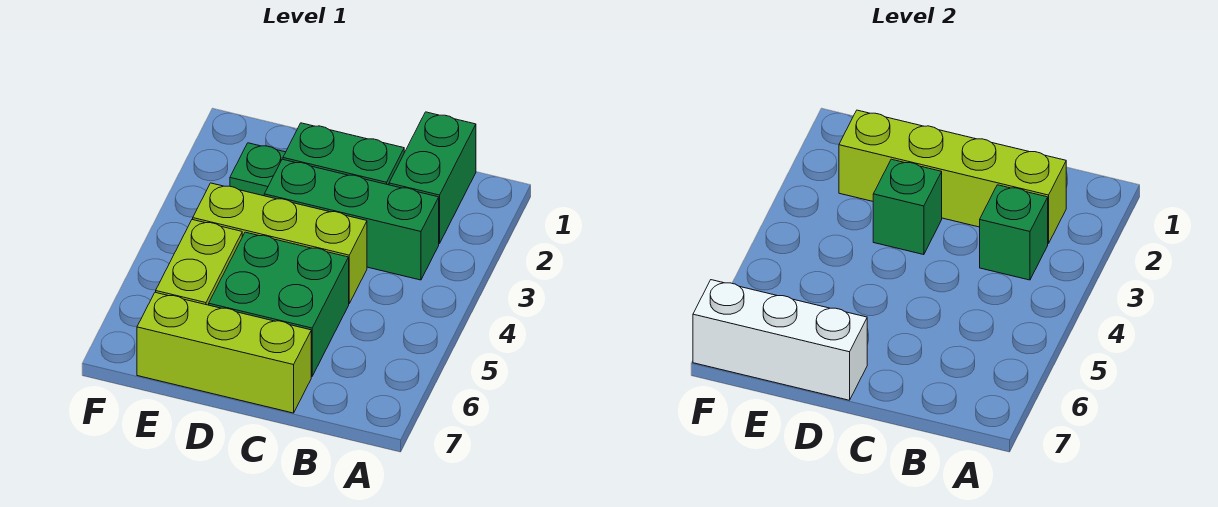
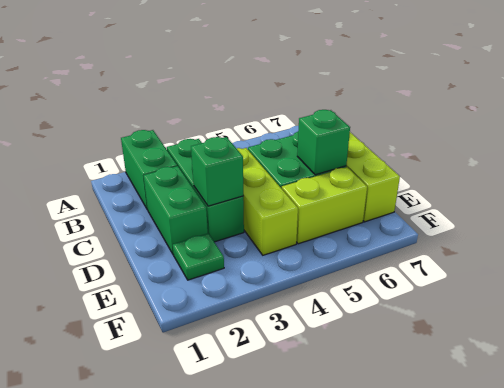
green 1x2 brick [389,112,476,244] -> green 1x2 brick turned to [121,130,177,210]
lime 1x4 brick [839,110,1066,244] -> none
green 1x1 brick [980,185,1048,280] -> green 1x1 brick moved to [297,110,350,175]
white 1x3 brick [693,280,867,400] -> none

